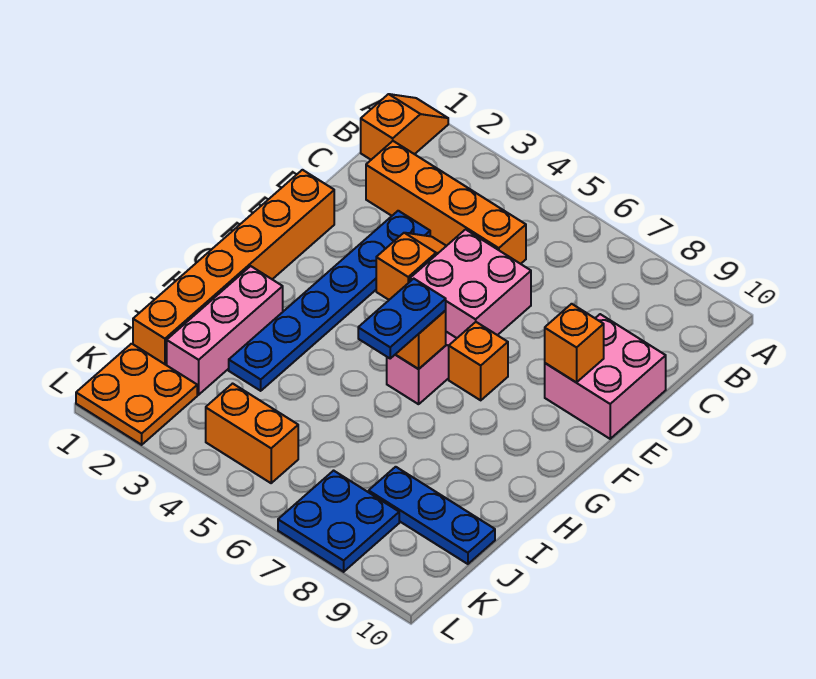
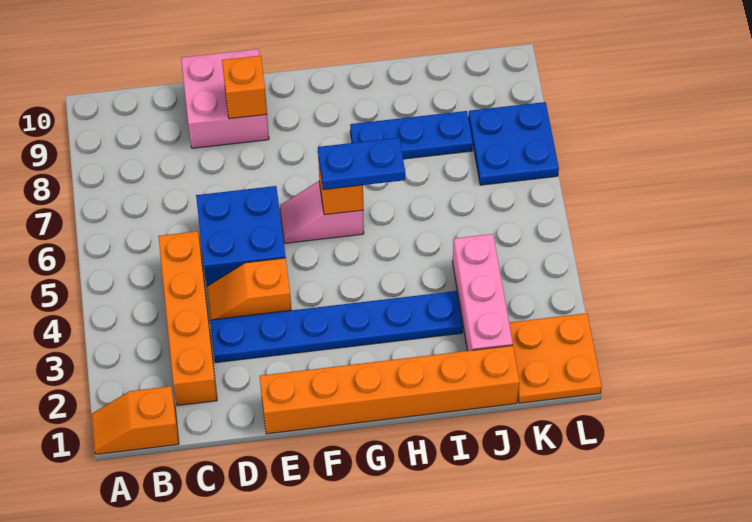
pink 2x2 brick [410,230,531,338] -> blue 2x2 brick [196,186,286,286]
orange 1x1 brick [449,322,508,400] -> none
pink 1x3 brick [167,266,283,395] -> pink 1x3 brick turned to [452,234,513,351]
blue 1x3 plate [369,467,495,564] -> blue 1x3 plate turned to [350,111,473,159]
orange 1x2 brick [206,384,298,483] -> none

